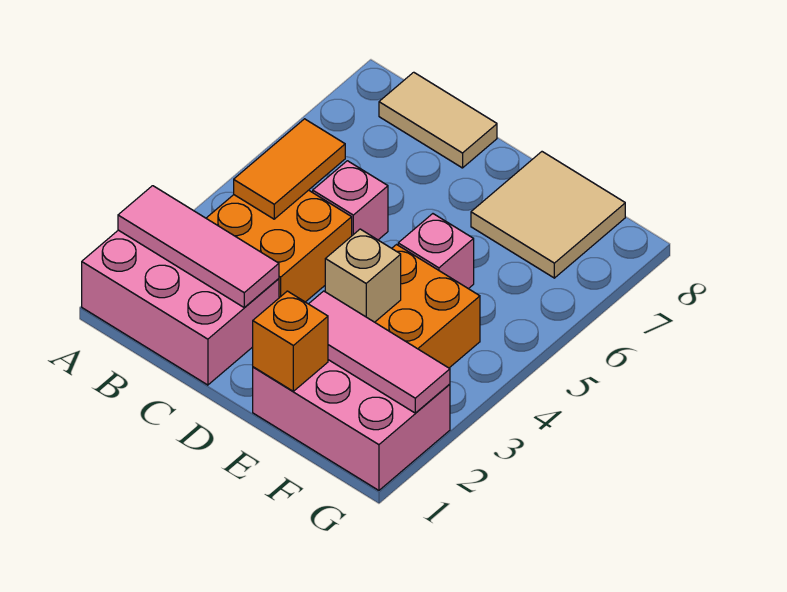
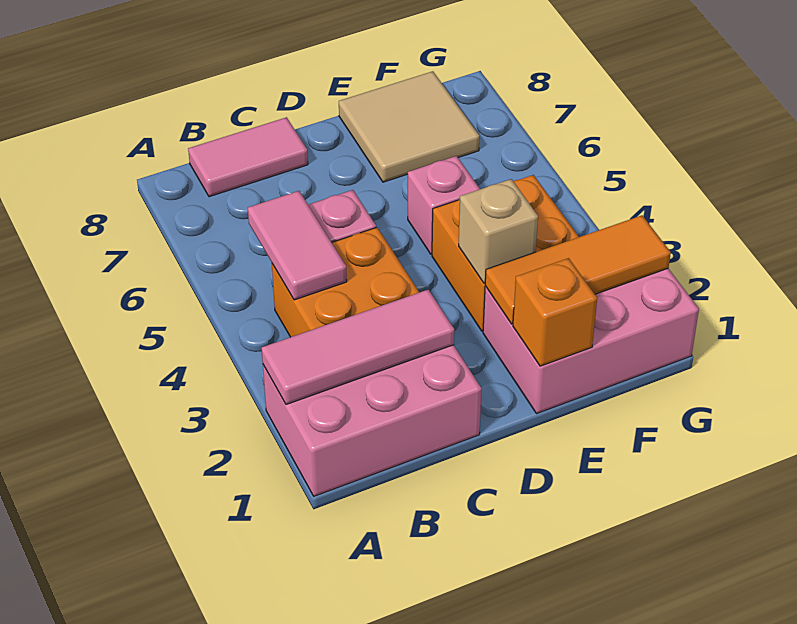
orange 1x2 tile [234,119,345,219] -> pink 1x2 tile [248,191,347,300]
tan 1x2 tile [379,72,497,168] -> pink 1x2 tile [188,117,308,197]
pink 1x3 tile [309,291,450,413] -> orange 1x3 tile [485,215,671,324]

